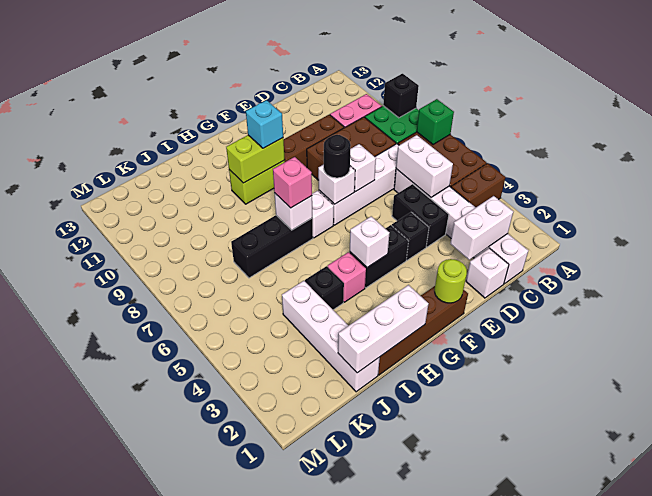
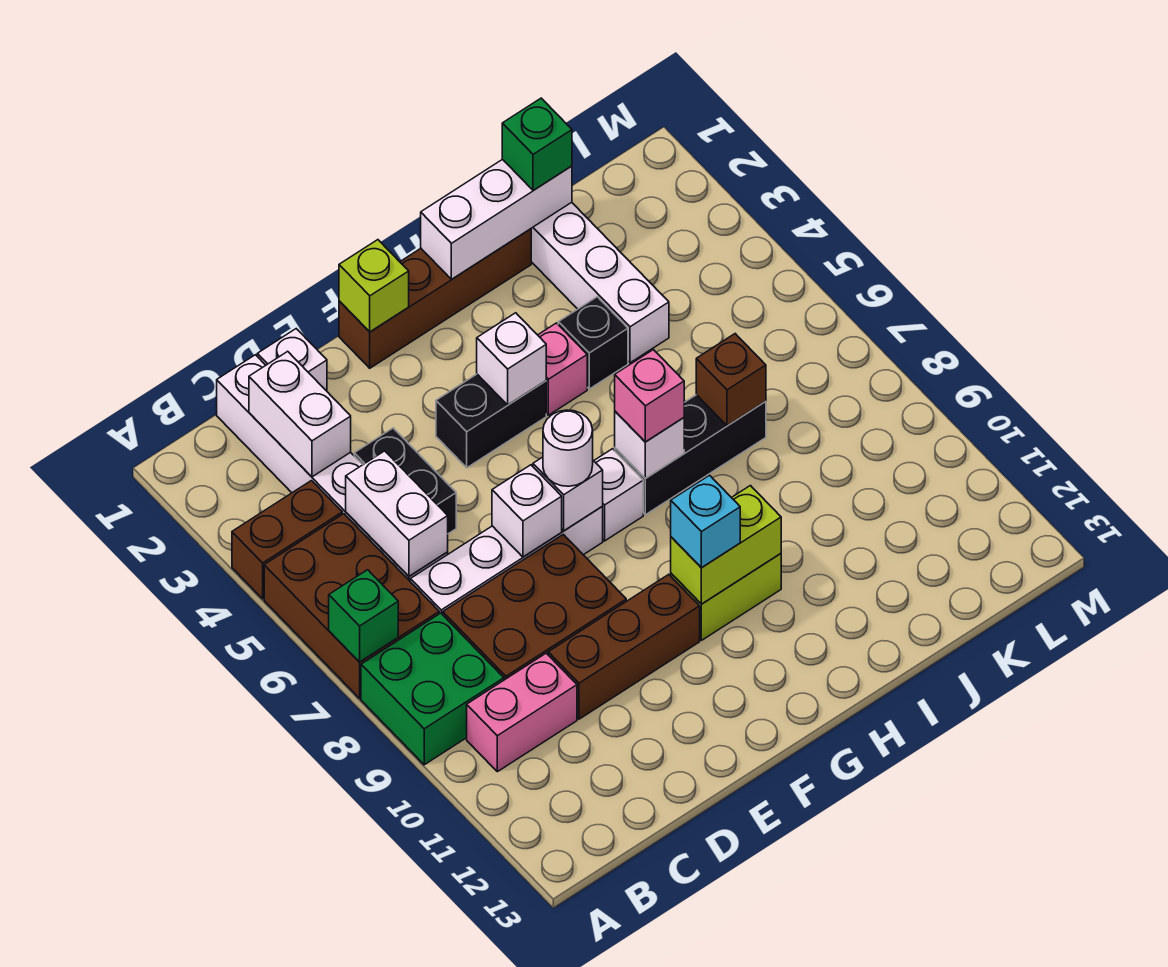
black 1x1 brick [383,74,419,118] -> none
white 1x2 brick [450,196,513,260] -> white 1x2 brick turned to [249,351,351,477]
black 1x1 brick [392,212,429,260] -> none
lime 1x1 round brick [435,259,467,303] -> lime 1x1 brick [339,240,409,332]
black 1x1 round brick [324,135,351,178] -> white 1x1 round brick [543,410,593,486]
none -> green 1x1 brick [502,98,572,191]
none -> brown 1x1 brick [696,334,766,426]

